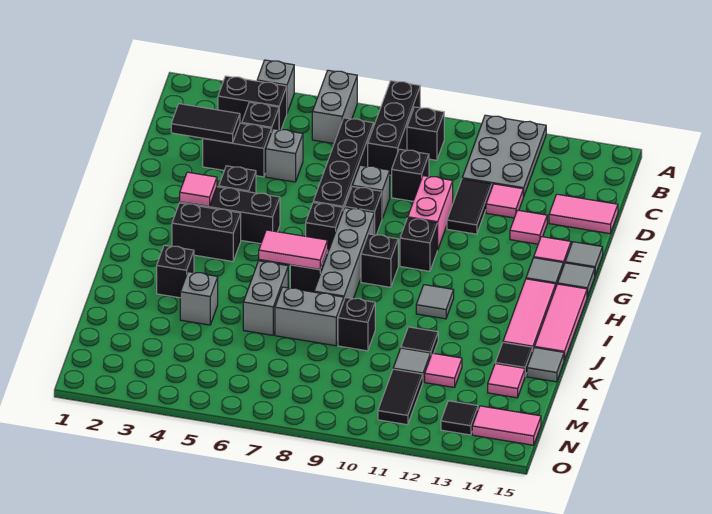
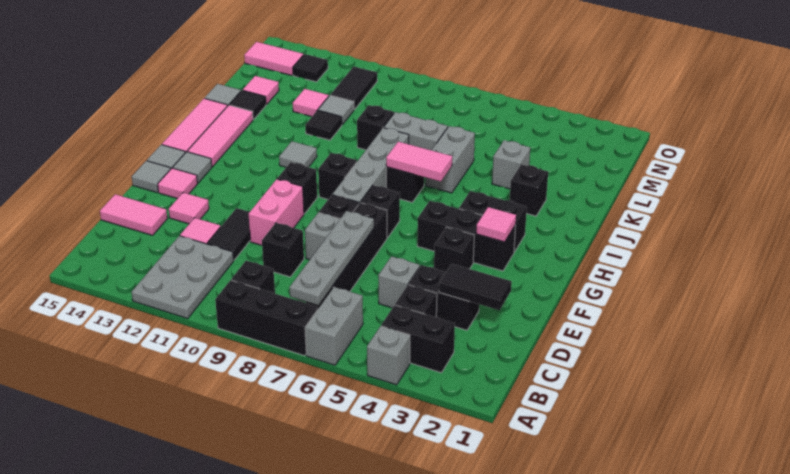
black 1x3 brick [368,81,420,175] -> black 1x3 brick turned to [215,280,318,356]
none -> grey 1x4 plate [290,211,374,305]

